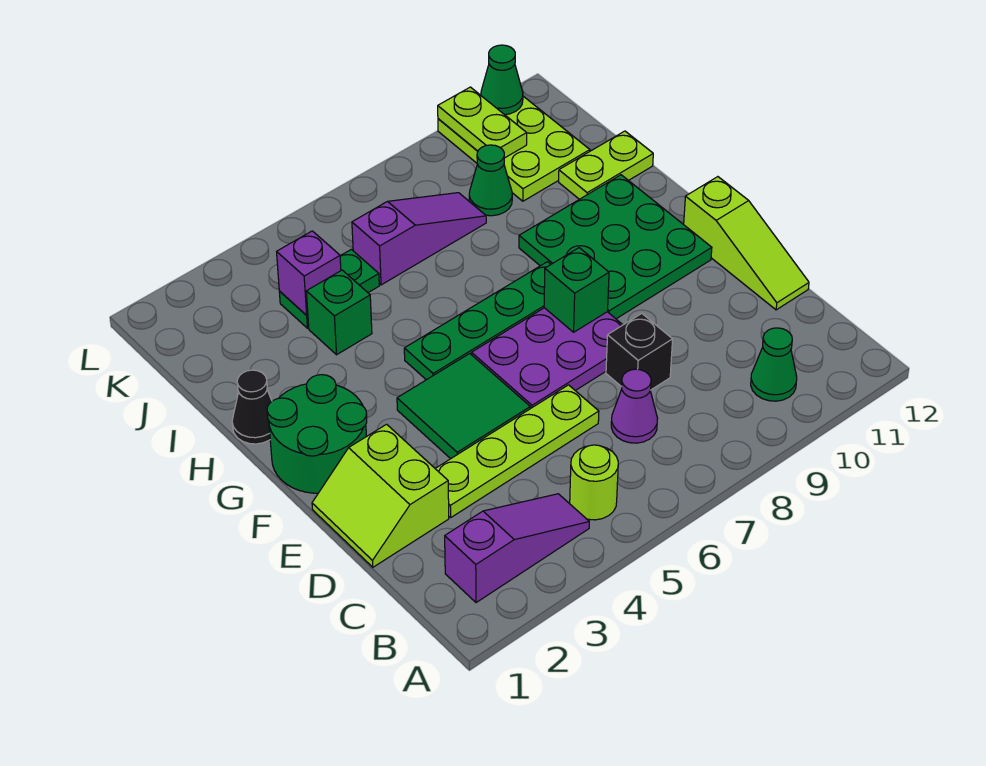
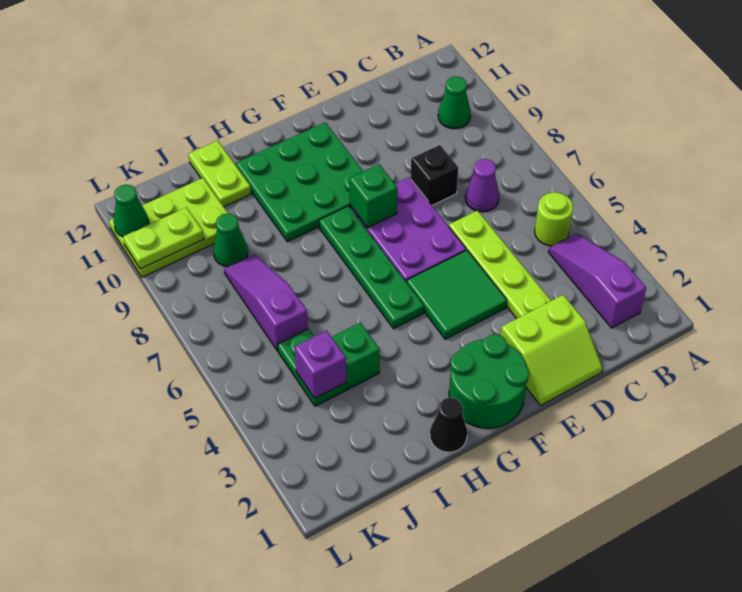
lime 1x3 slope [684,177,809,310] -> none

